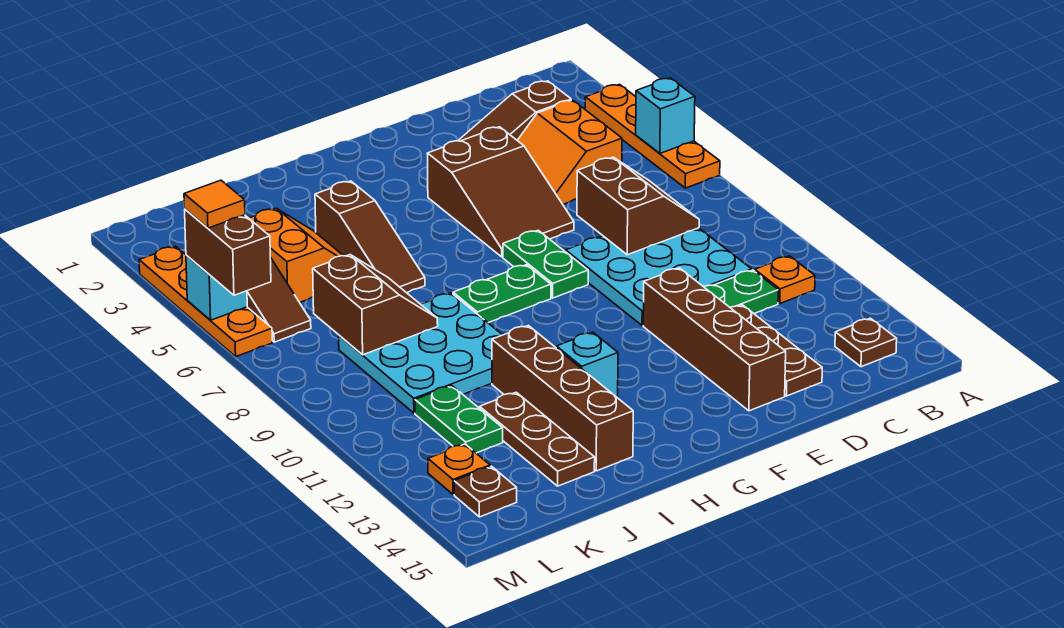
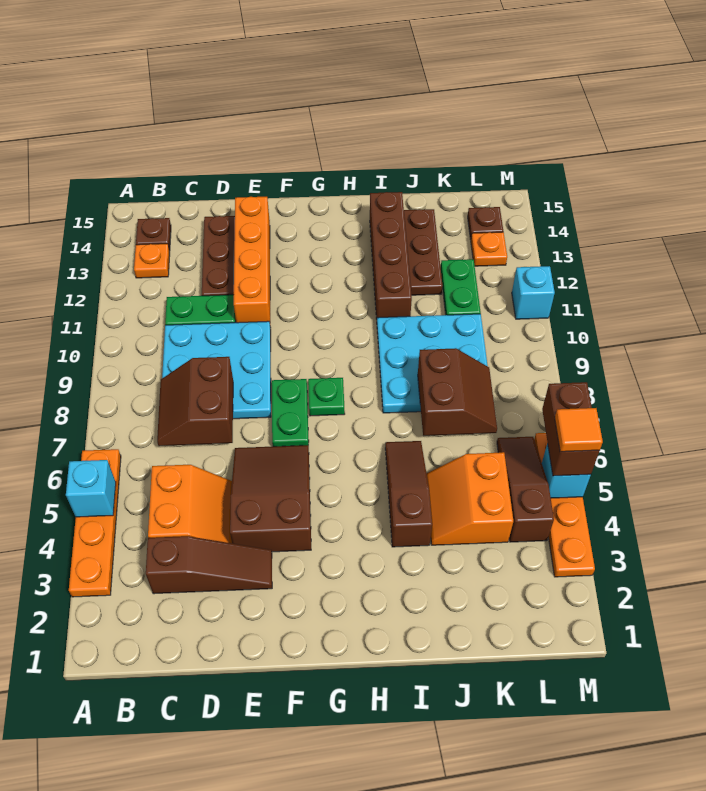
orange 1x1 plate [755,256,815,303] -> orange 1x1 plate moved to [134,244,170,278]
brown 1x4 brick [643,268,786,411] -> orange 1x4 brick [234,197,270,323]
green 1x2 plate [453,265,551,323] -> green 1x1 plate [308,378,345,416]
cyan 1x1 brick [556,332,618,398] -> cyan 1x1 brick moved to [512,266,555,319]
brown 2x2 slope [313,255,438,355] -> brown 2x2 slope turned to [418,348,497,436]

